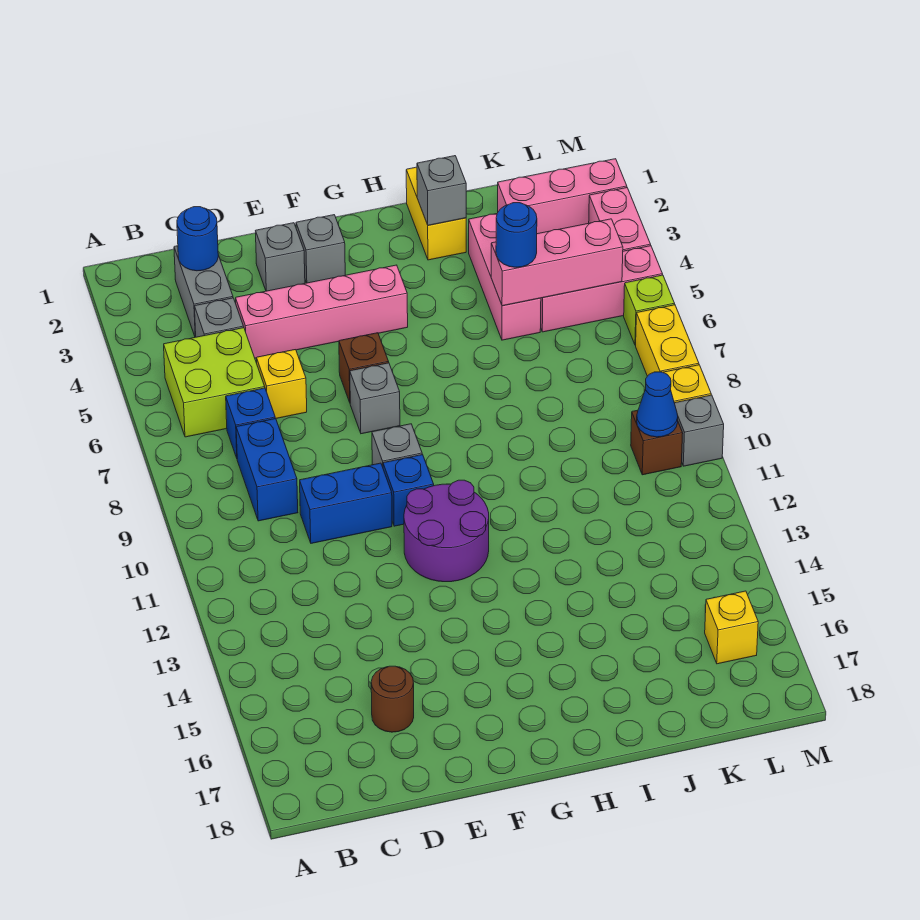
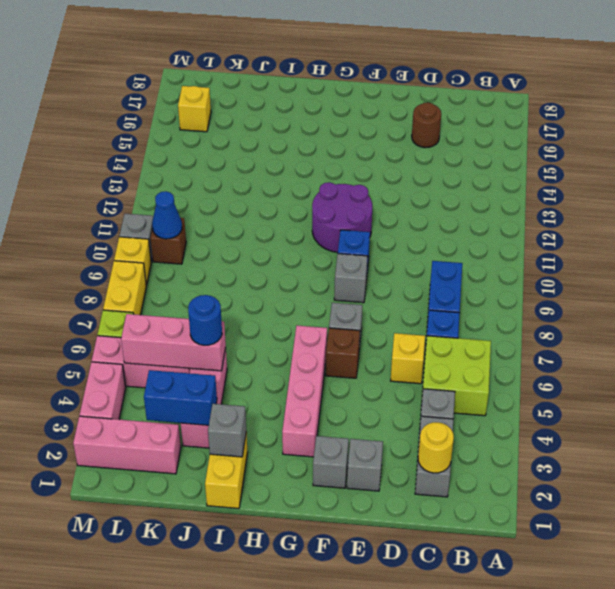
blue 1x1 round brick [177,207,218,271] -> yellow 1x1 round brick [418,422,454,473]
pink 1x4 brick [236,265,408,358] -> pink 1x4 brick turned to [282,325,327,457]
blue 1x2 brick [300,463,392,543] -> blue 1x2 brick moved to [144,370,217,425]

